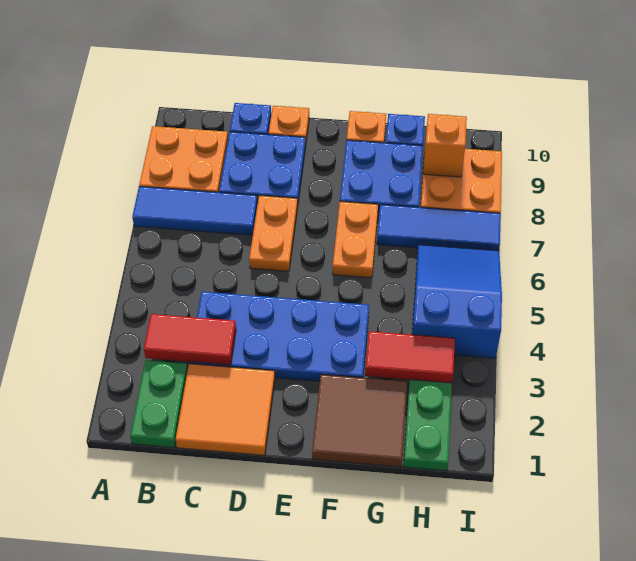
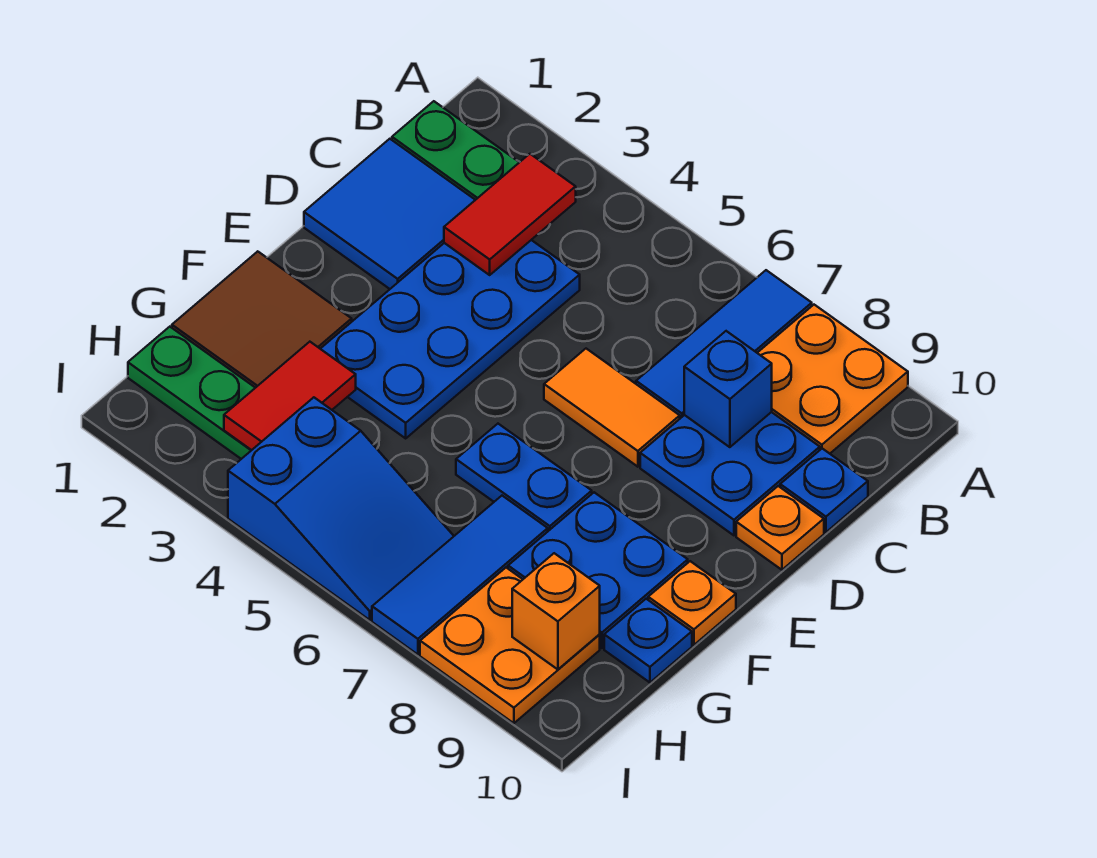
orange 2x2 tile [176,364,275,455] -> blue 2x2 tile [304,139,475,289]
none -> blue 1x1 brick [684,331,772,447]
orange 1x2 plate [249,195,297,271] -> orange 1x2 tile [544,349,680,467]
orange 1x2 plate [332,201,378,278] -> blue 1x2 plate [456,424,592,531]

